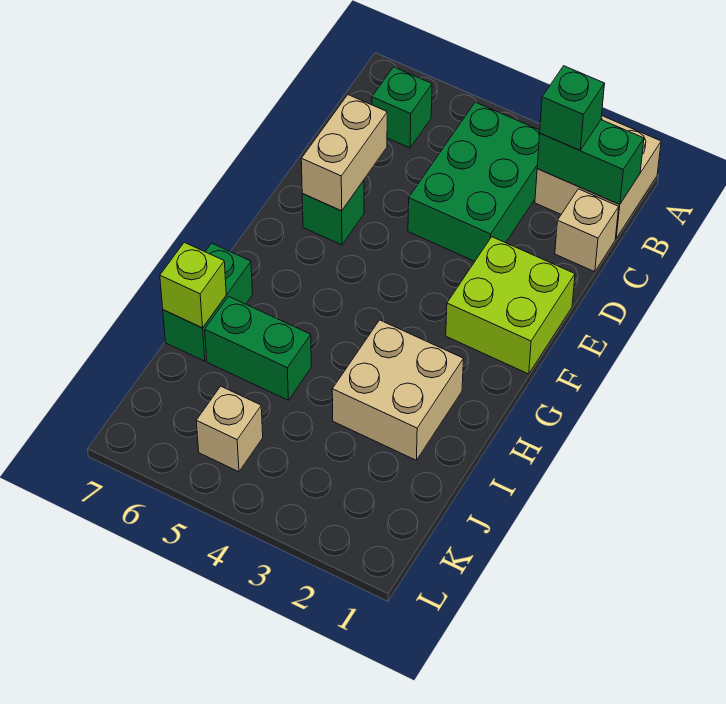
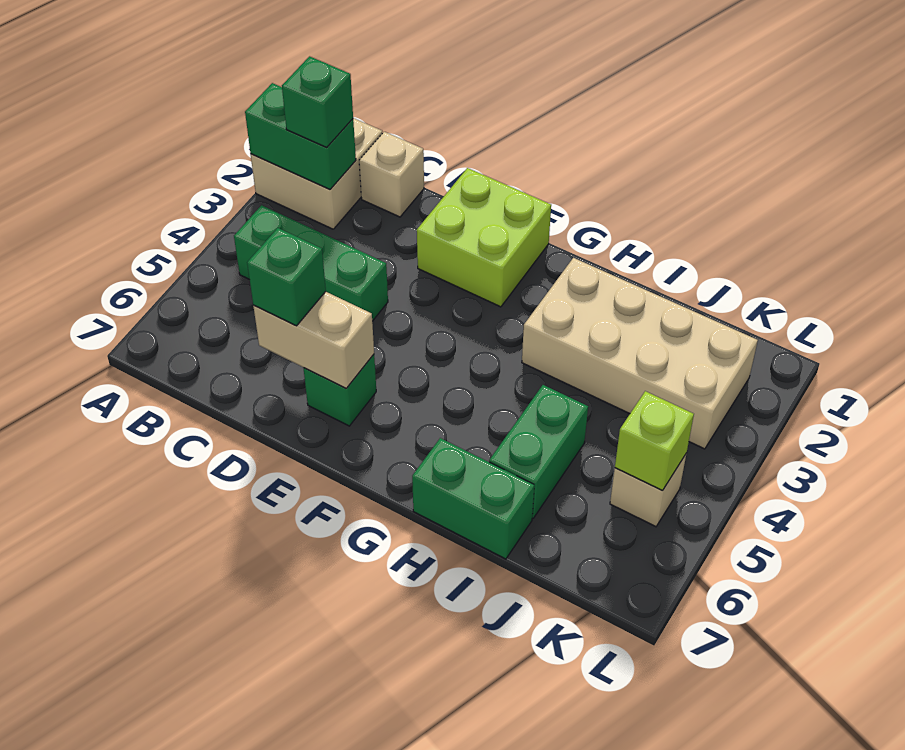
green 1x2 brick [537,120,644,204] -> green 1x2 brick turned to [245,83,356,190]
green 2x3 brick [408,102,540,261] -> green 1x3 brick [234,205,388,321]
green 1x1 brick [372,67,432,148] -> green 1x1 brick moved to [247,228,326,326]
tan 2x2 brick [332,320,463,460] -> tan 2x4 brick [522,258,758,449]
lime 1x1 brick [160,242,226,328] -> lime 1x1 brick moved to [615,391,694,491]

